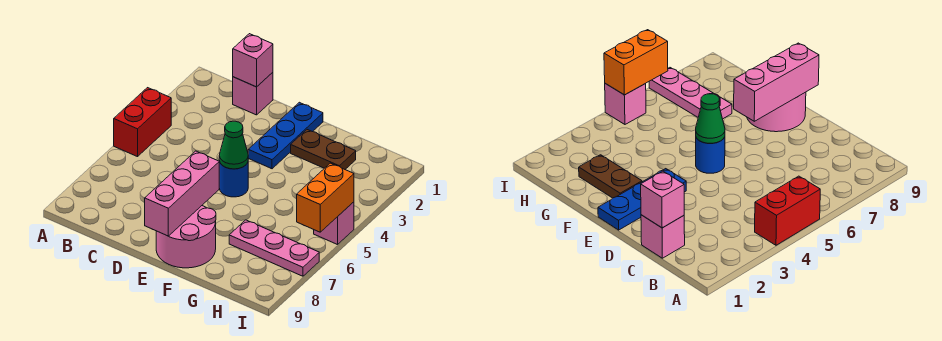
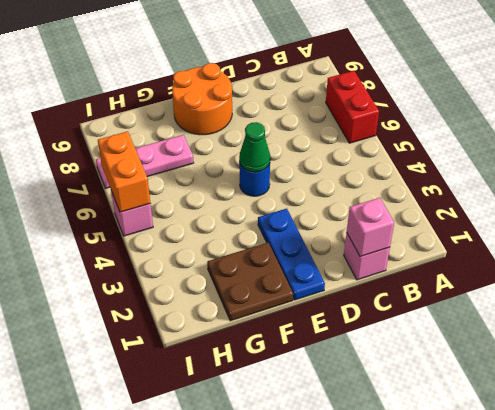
red 1x2 brick [114,88,171,157] -> red 1x2 brick moved to [326,71,379,143]
pink 1x3 brick [145,151,219,236] -> none
pink 2x2 round brick [156,206,216,268] -> orange 2x2 round brick [172,63,232,135]
brown 1x2 plate [291,130,356,169] -> brown 2x2 plate [207,243,293,321]

